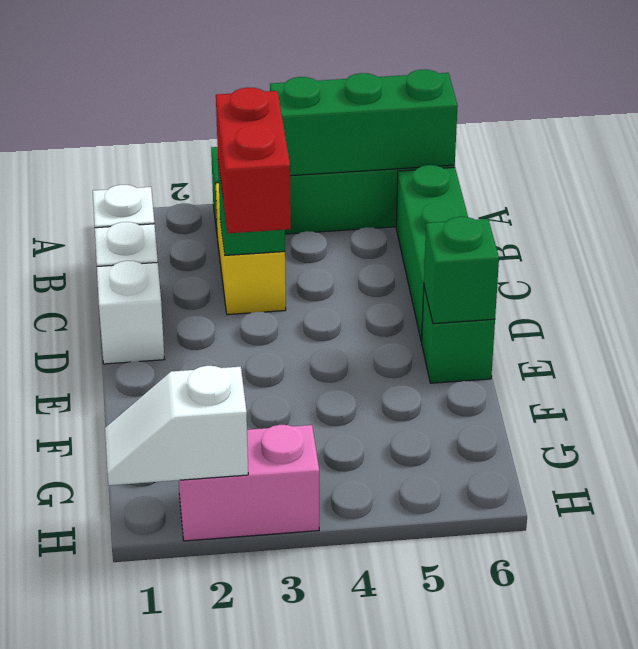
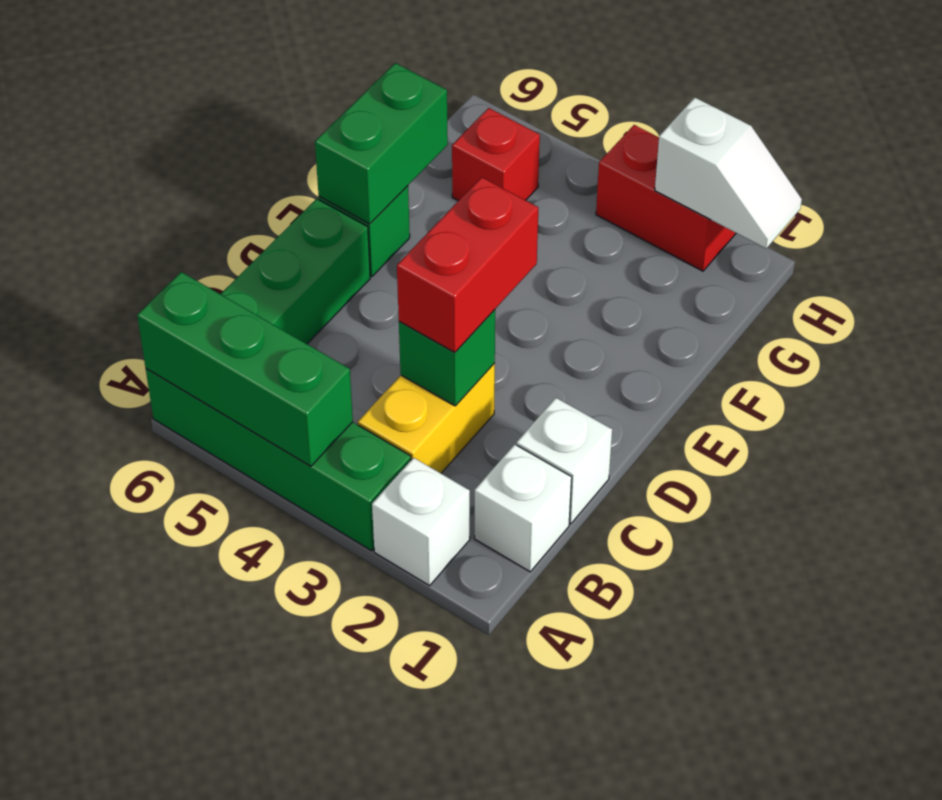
white 1x1 brick [97,261,164,364] -> white 1x1 brick moved to [372,458,470,586]
green 1x1 brick [424,217,499,324] -> green 1x2 brick [315,63,448,224]
none -> red 1x1 brick [452,108,540,201]
pink 1x2 brick [179,425,319,541] -> red 1x2 brick [596,125,736,271]

